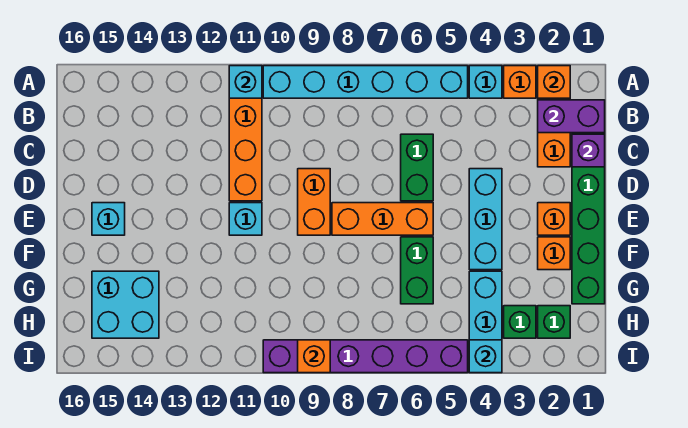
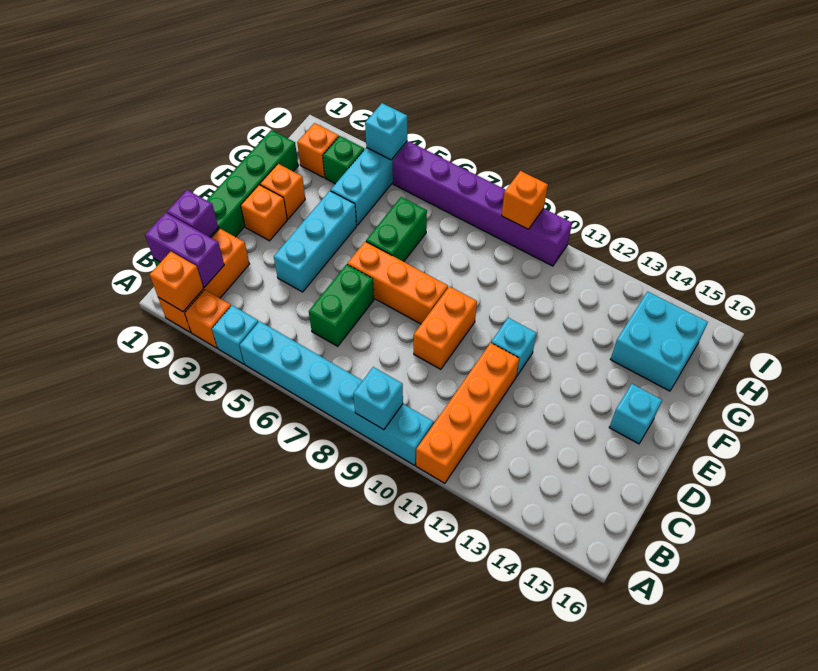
cyan 1x1 brick [229,66,262,98] -> cyan 1x1 brick moved to [353,367,403,430]
green 1x1 brick [538,306,570,338] -> orange 1x1 brick [297,123,339,178]

